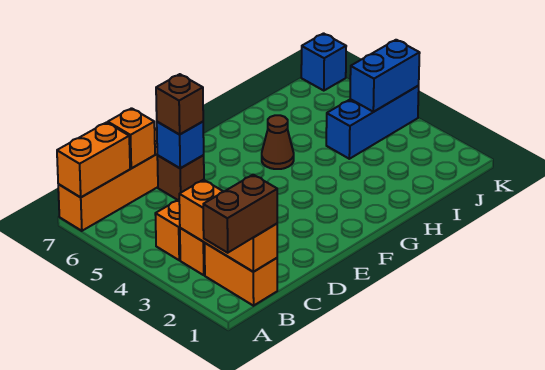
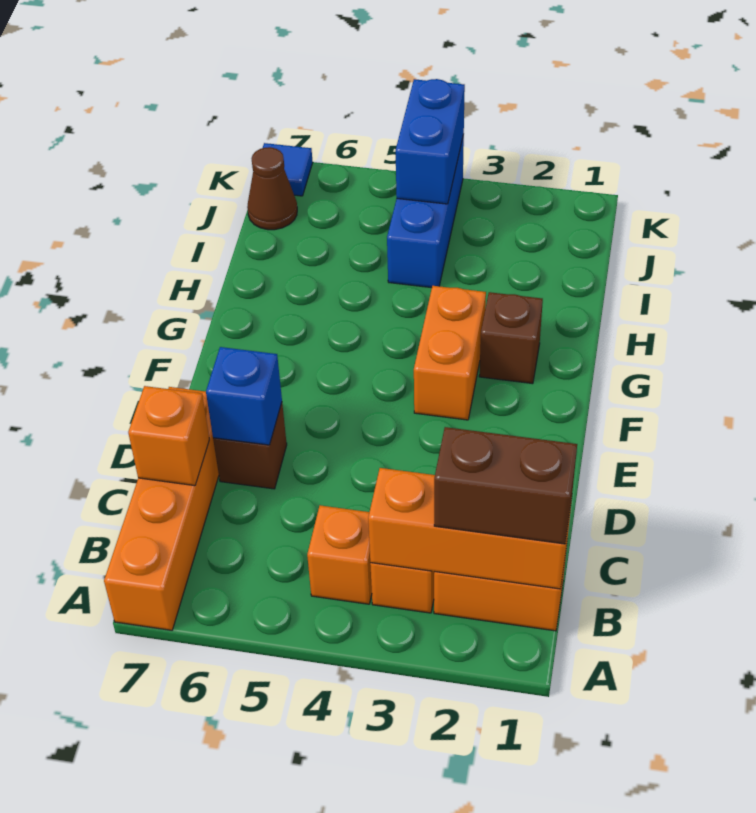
brown 1x2 brick [203,175,277,253] -> brown 1x2 brick turned to [434,427,577,544]
orange 1x2 brick [57,122,130,197] -> orange 1x2 brick moved to [414,286,486,420]
brown 1x1 brick [156,74,203,135] -> brown 1x1 brick moved to [479,292,543,384]
brown 1x1 cone [262,115,294,169] -> brown 1x1 cone moved to [247,147,297,230]
blue 1x1 brick [301,33,346,91] -> blue 1x1 tile [263,143,313,196]

